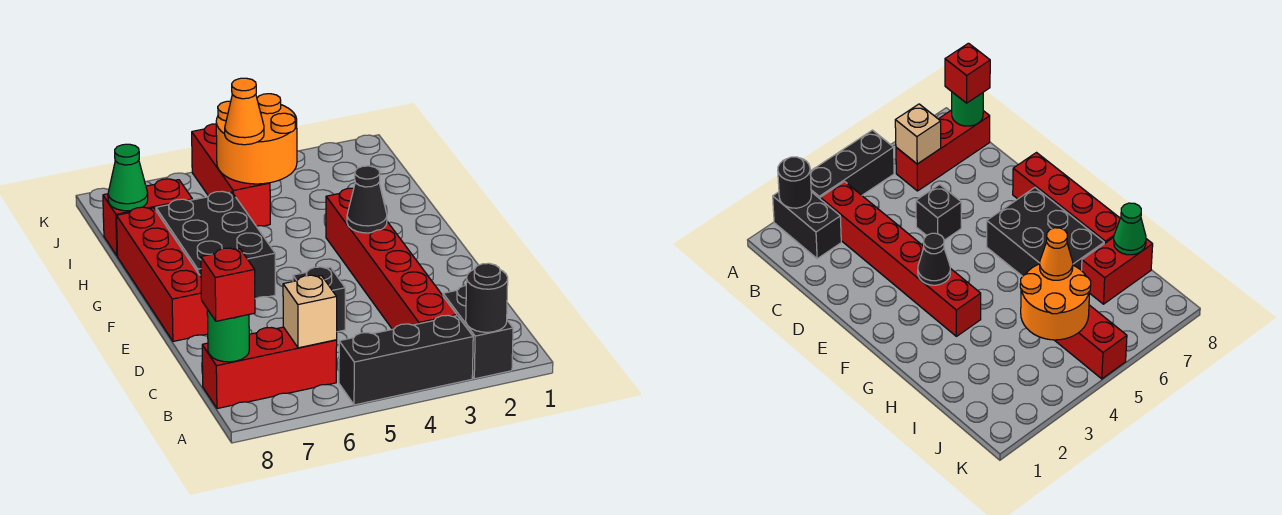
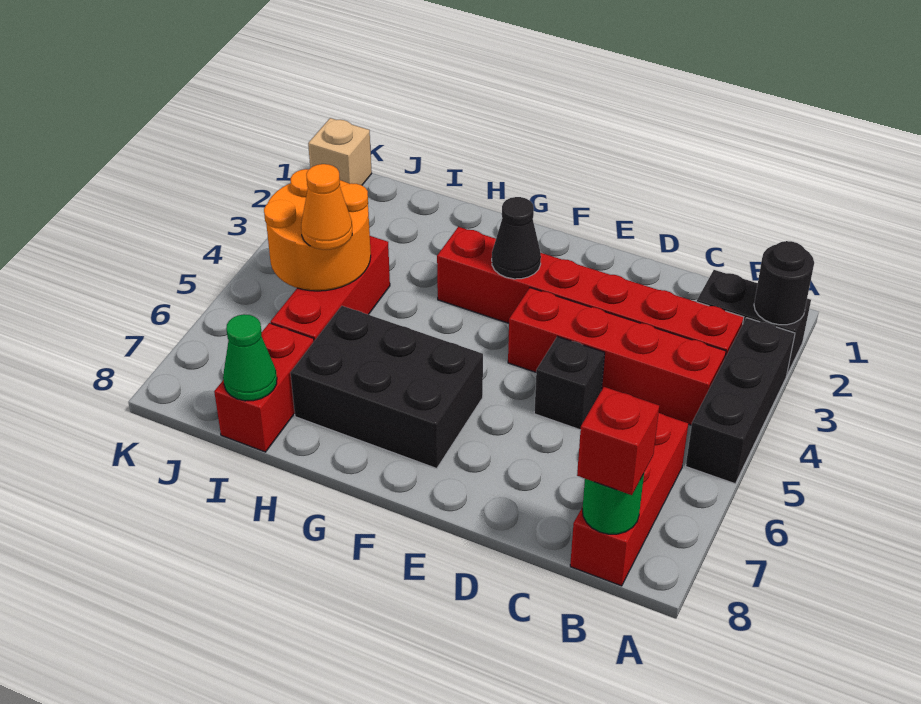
tan 1x1 brick [283,275,337,348] -> tan 1x1 brick moved to [308,118,372,185]
red 1x4 brick [117,207,208,341] -> red 1x4 brick moved to [508,288,726,425]
red 1x3 brick [192,124,270,226] -> red 1x3 brick turned to [271,236,390,341]

